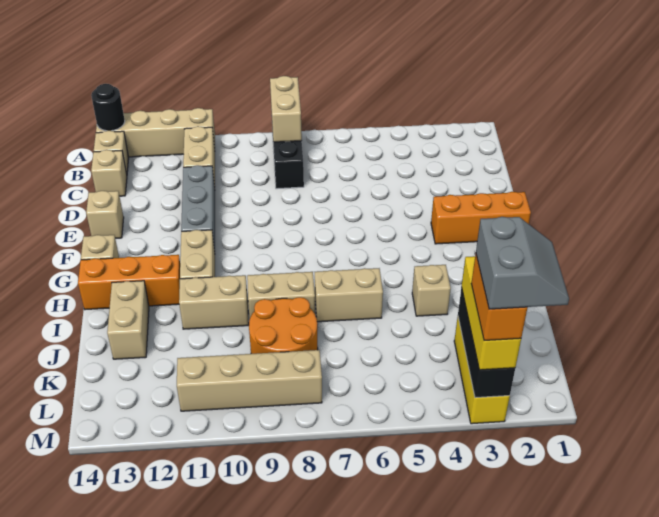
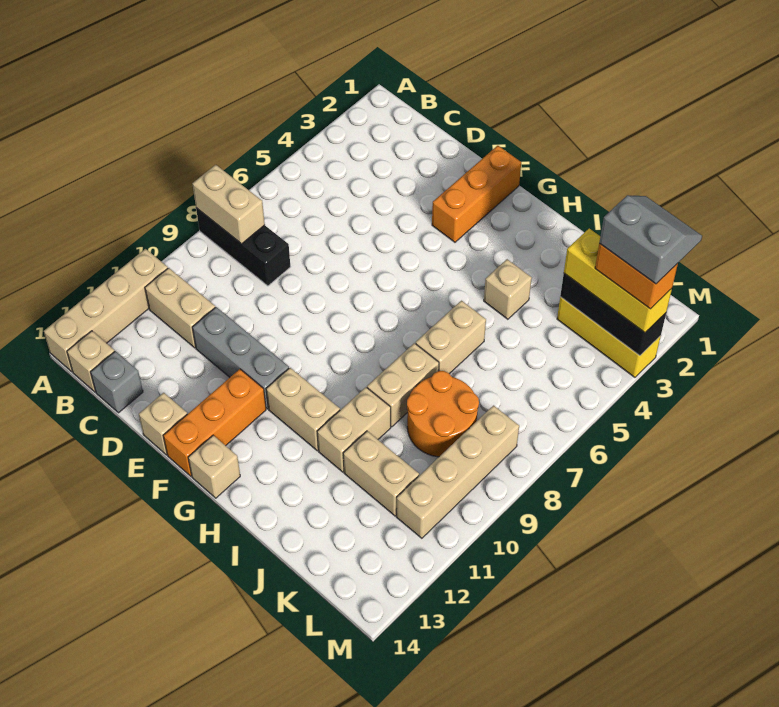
black 1x1 round brick [91,84,125,131] -> none
tan 1x1 brick [91,150,127,196] -> grey 1x1 brick [91,351,143,413]
orange 1x3 brick [78,255,180,310] -> orange 1x3 brick moved to [163,369,266,476]
tan 1x2 brick [107,281,149,359] -> tan 1x2 brick moved to [343,431,419,516]

